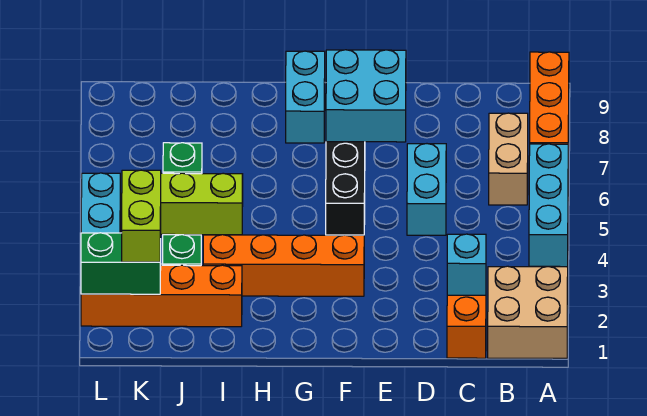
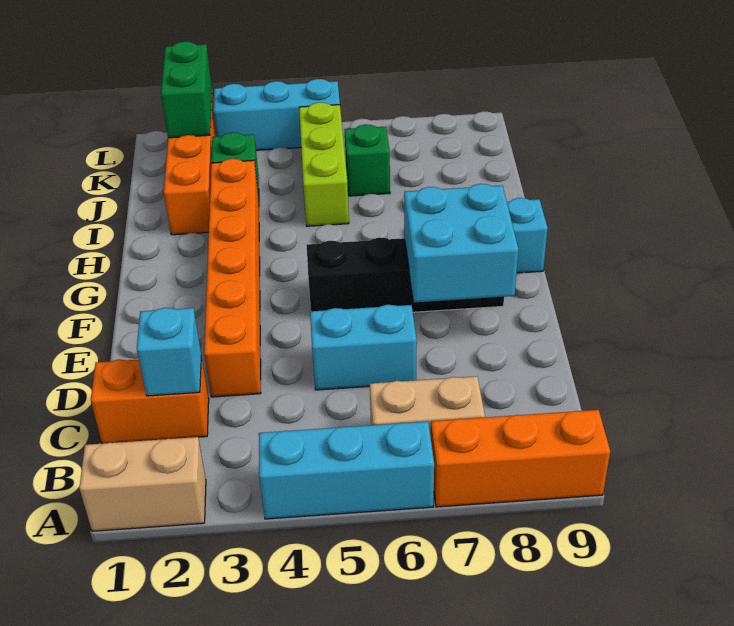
tan 2x2 brick [488,266,568,358] -> tan 1x2 brick [79,437,206,531]
orange 1x4 brick [203,235,364,296] -> orange 1x6 brick [204,159,261,397]
lime 1x2 brick [122,170,161,262] -> none

